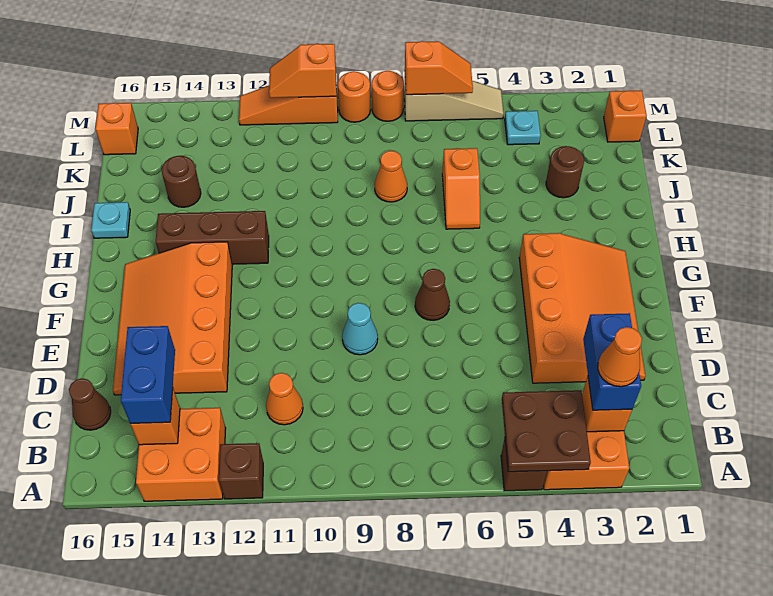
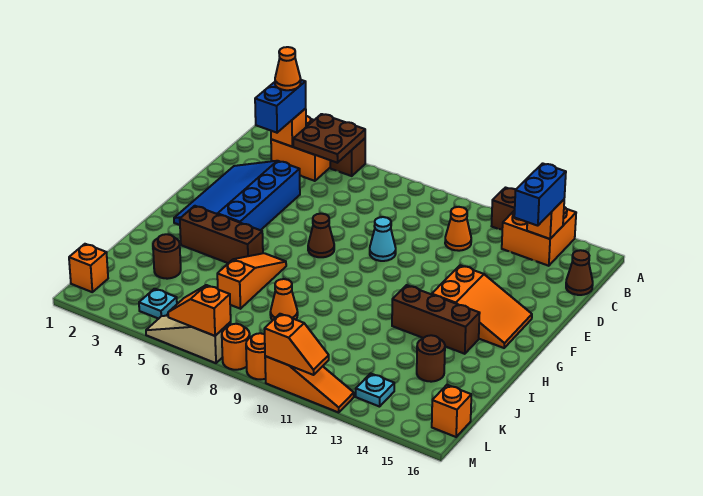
orange 3x4 slope [519,233,645,383] -> blue 3x4 slope [174,161,300,230]
orange 3x4 slope [113,242,232,395] -> orange 2x3 slope [432,265,532,348]
none -> brown 1x3 brick [180,206,263,263]
orange 1x2 slope [442,148,480,229] -> orange 1x3 slope [217,253,286,309]
cyan 1x1 plate [91,202,130,238] -> cyan 1x1 plate moved to [356,373,394,407]

